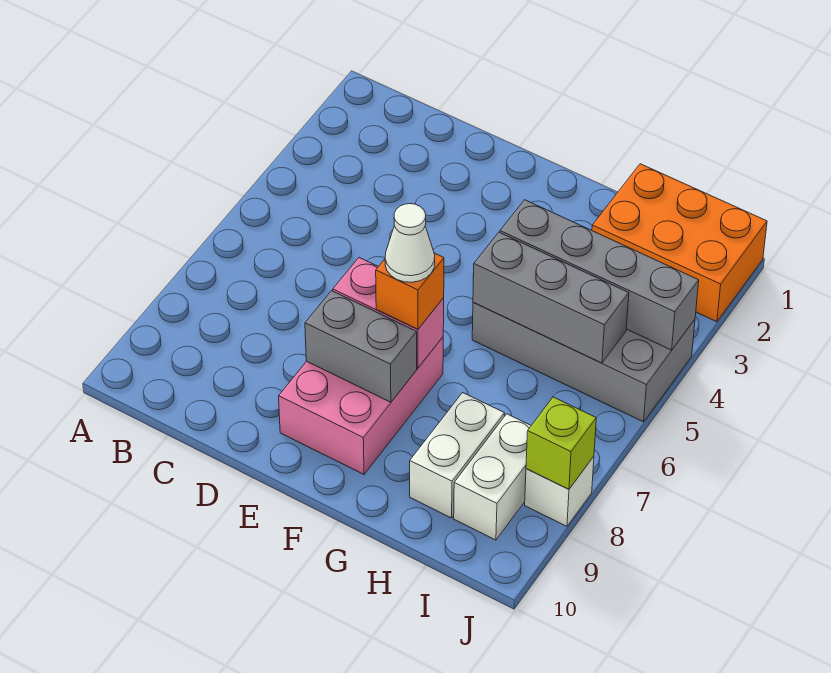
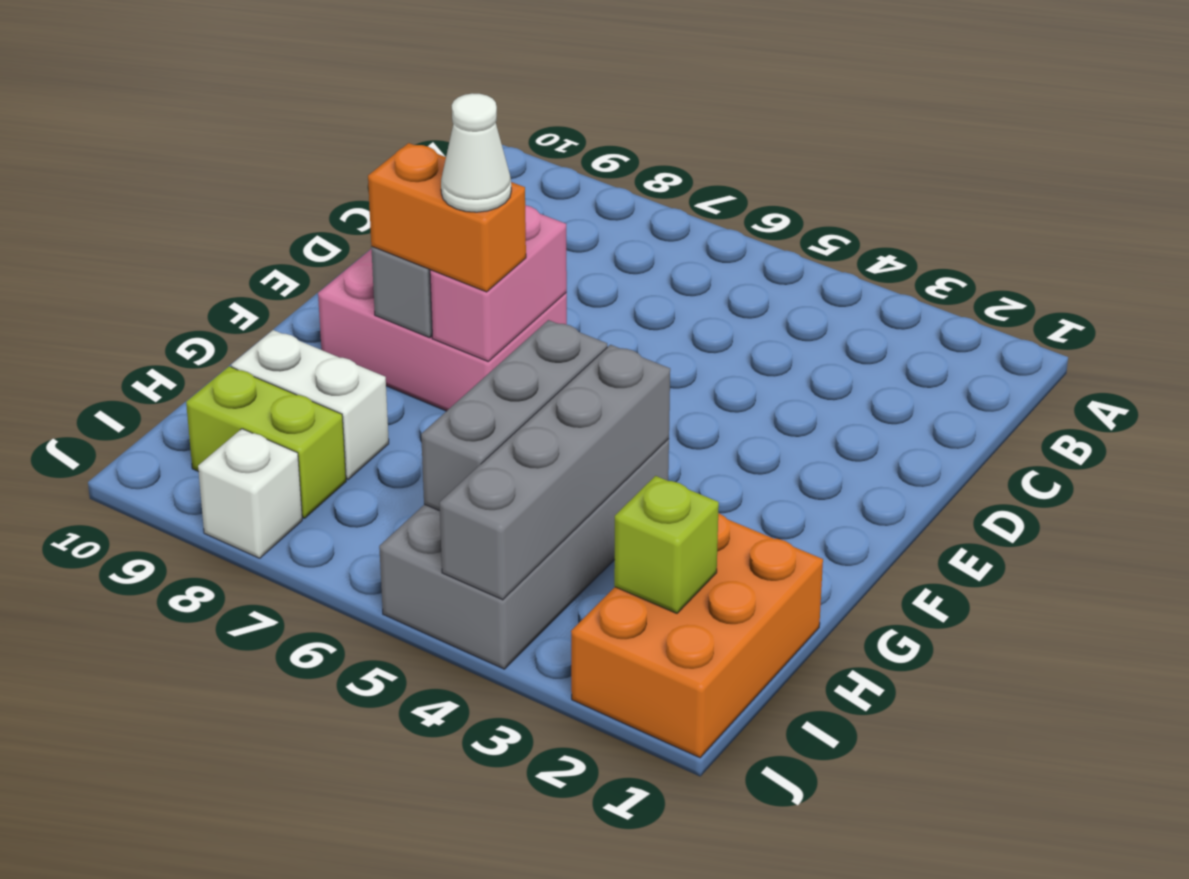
orange 1x1 brick [376,253,444,329] -> orange 1x2 brick [368,143,526,292]
white 1x2 brick [454,414,531,540] -> lime 1x2 brick [186,366,346,518]
lime 1x1 brick [526,397,596,489] -> lime 1x1 brick moved to [614,476,719,613]

